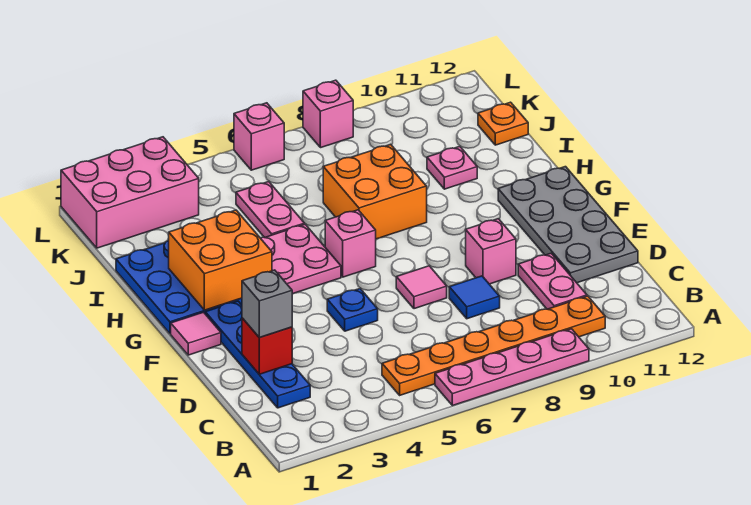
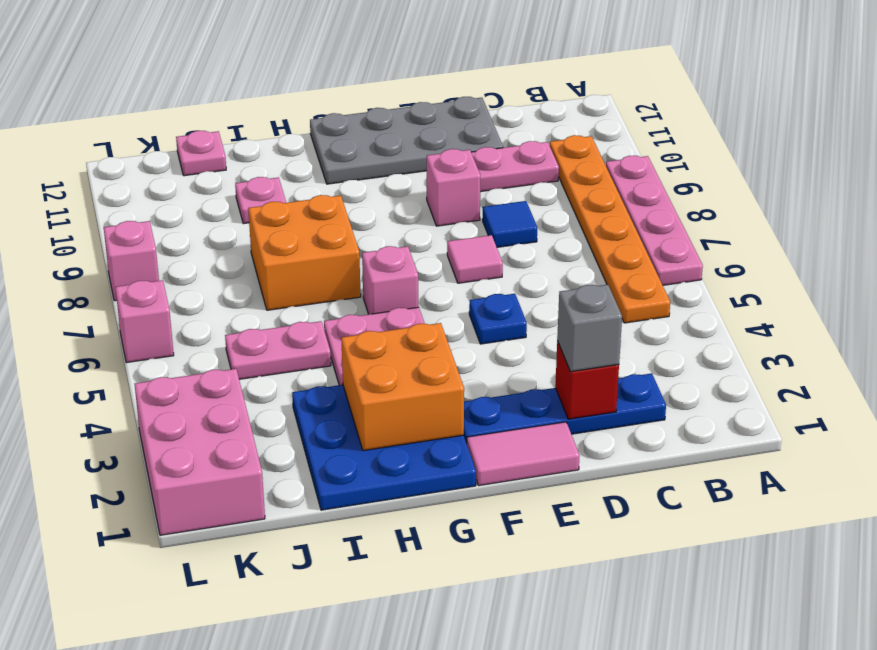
pink 1x1 tile [171,312,221,355] -> pink 1x2 tile [467,422,580,486]
orange 1x1 plate [478,102,528,145] -> pink 1x1 plate [176,131,226,176]

